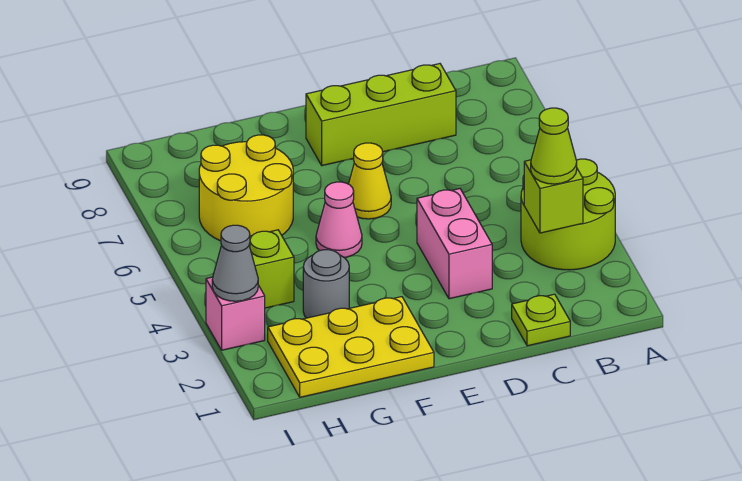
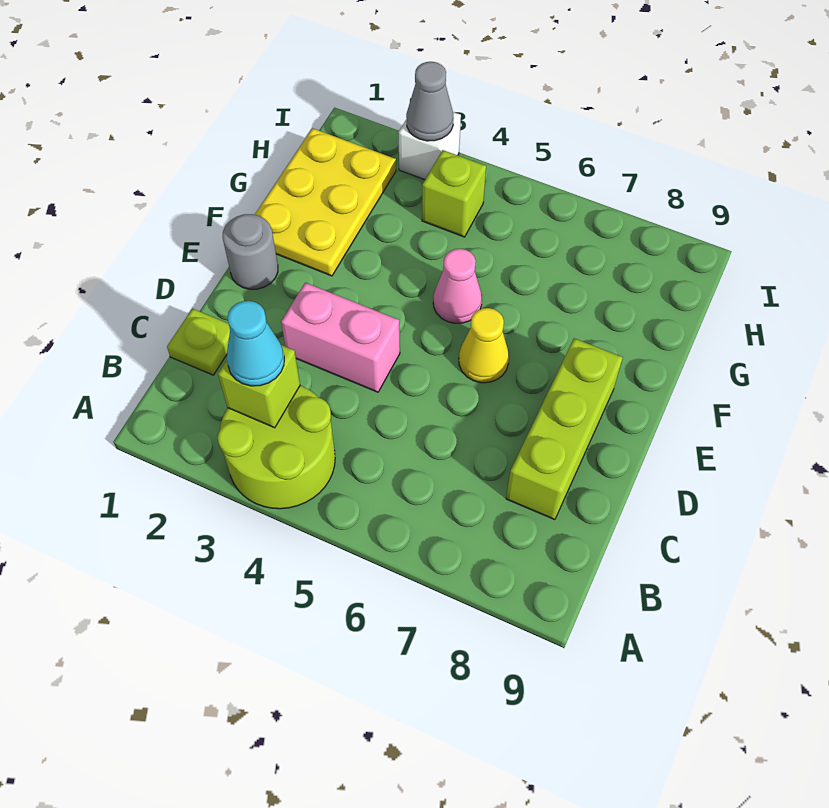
lime 1x1 cone [531,108,577,184] -> cyan 1x1 cone [227,301,284,386]
grey 1x1 round brick [303,250,349,318] -> grey 1x1 round brick moved to [223,214,278,289]
yellow 2x2 round brick [199,135,293,241] -> none
pink 1x1 brick [206,277,265,350] -> white 1x1 brick [398,112,461,180]

